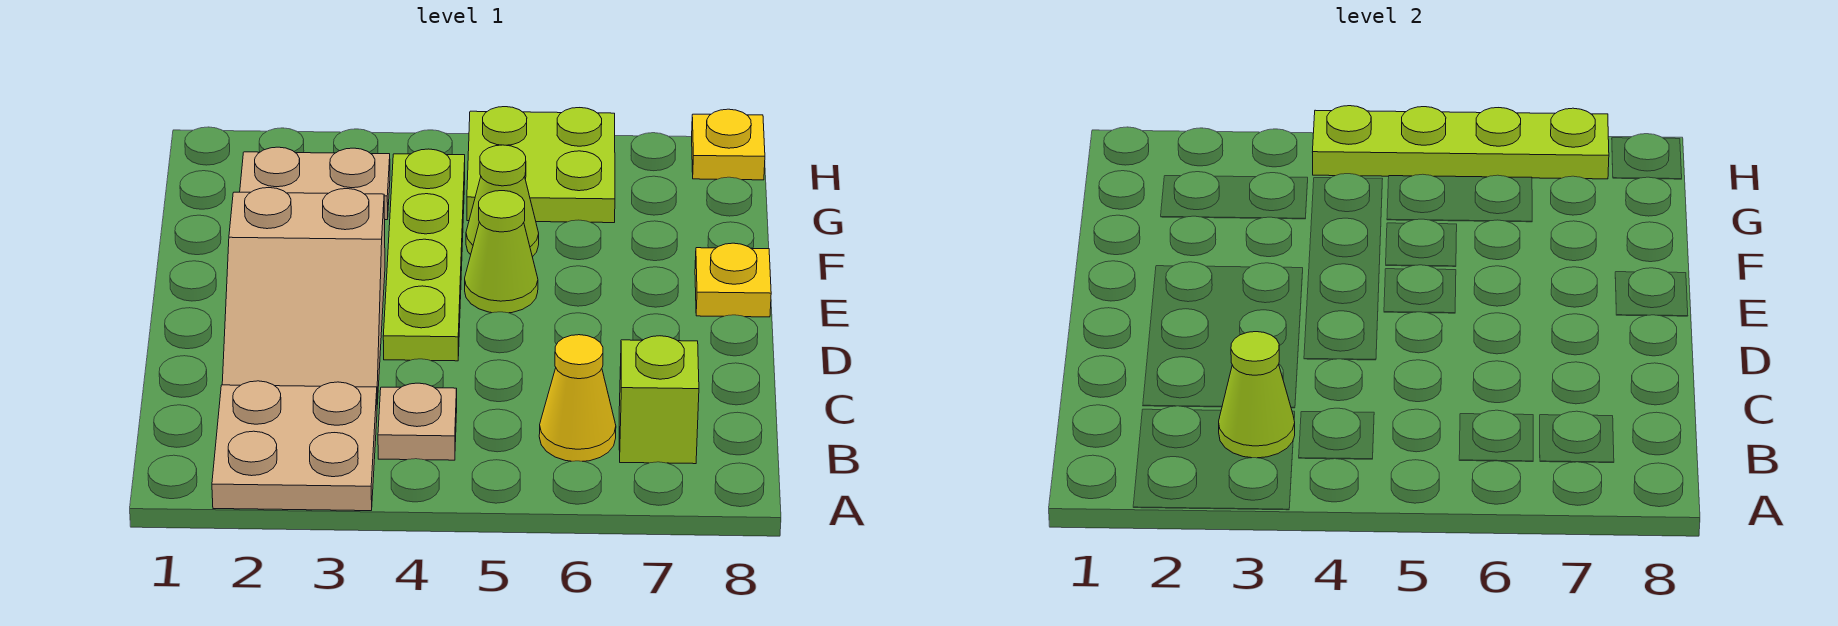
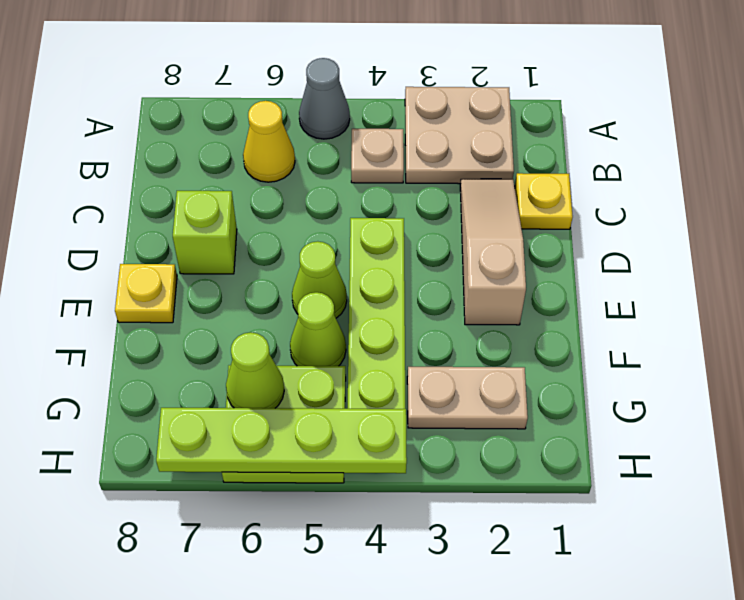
none -> grey 1x1 cone [299,58,350,139]
lime 1x1 cone [1219,332,1295,458] -> lime 1x1 cone moved to [226,332,284,408]
lime 1x1 brick [619,336,699,464] -> lime 1x1 brick moved to [173,191,237,274]
tan 2x3 slope [222,188,385,404] -> tan 1x3 slope [460,179,526,325]
yellow 1x1 plate [692,109,765,180] -> yellow 1x1 plate moved to [515,173,573,229]

